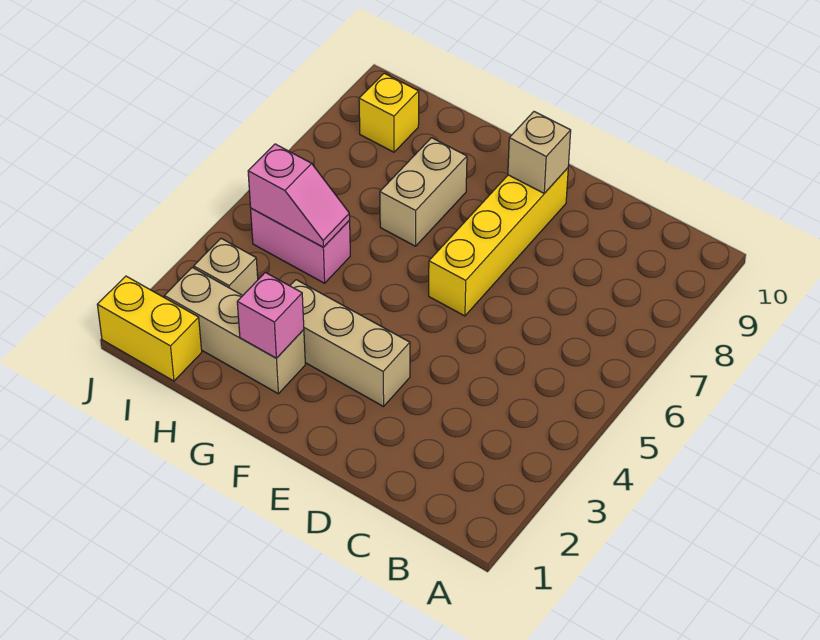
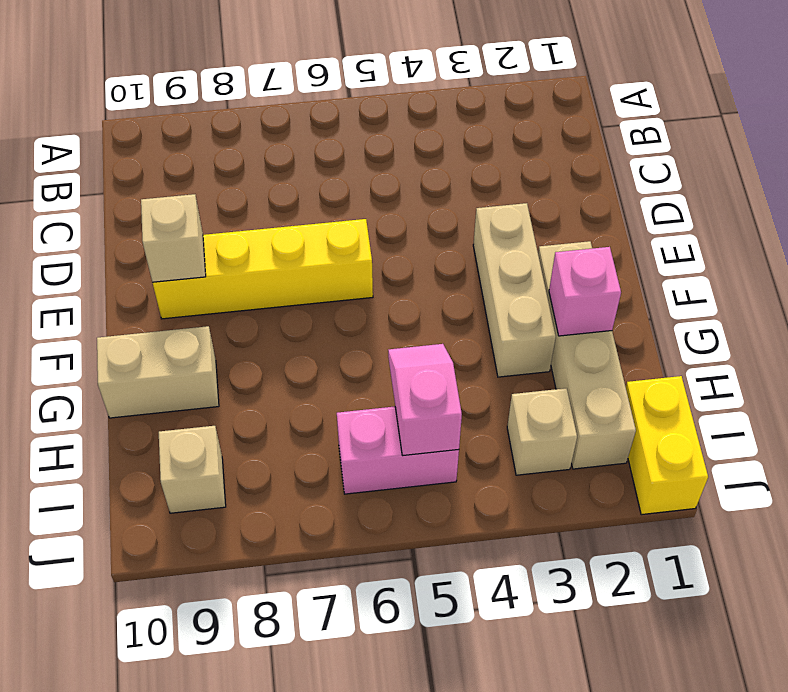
tan 1x3 brick [164,267,305,394] -> tan 1x4 brick [538,241,636,469]
tan 1x2 brick [380,138,467,246] -> tan 1x2 brick moved to [97,326,219,418]
pink 1x2 brick [251,208,350,283] -> pink 1x2 brick turned to [337,406,459,494]
yellow 1x1 brick [359,73,419,152] -> tan 1x1 brick [159,426,226,513]

